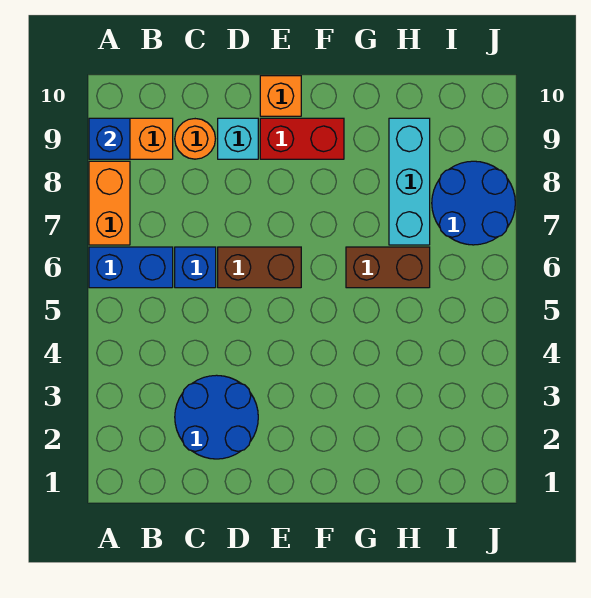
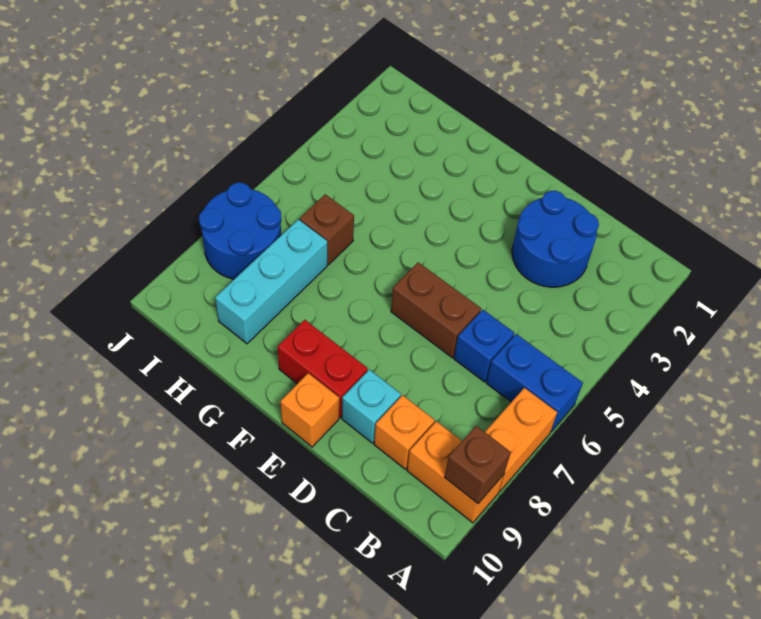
blue 1x1 brick [89,118,130,159] -> brown 1x1 brick [445,426,511,503]
orange 1x1 round brick [175,119,215,159] -> orange 1x1 brick [374,395,435,469]
brown 1x2 brick [346,247,430,288] -> brown 1x1 brick [300,194,354,265]

